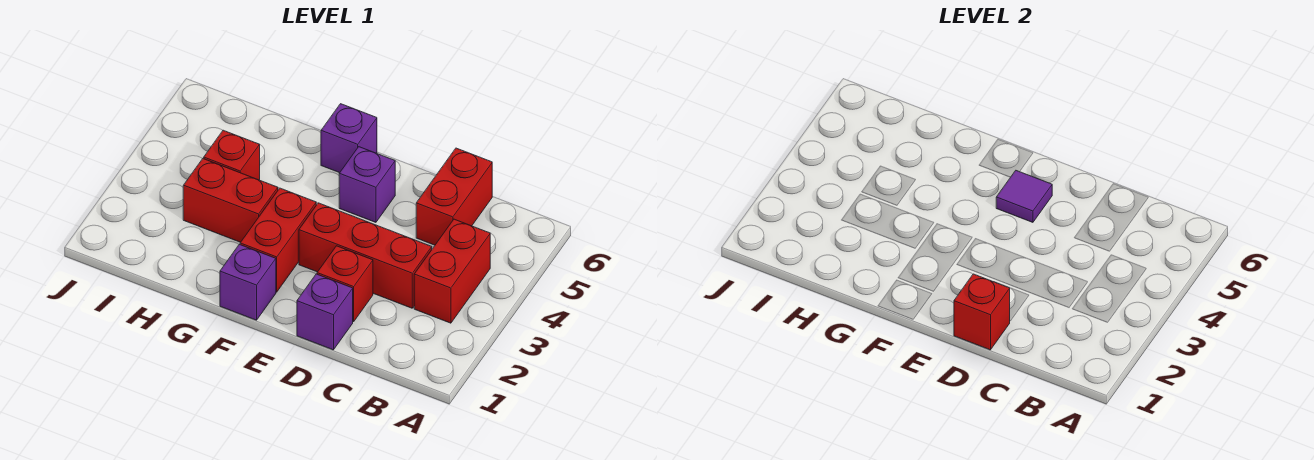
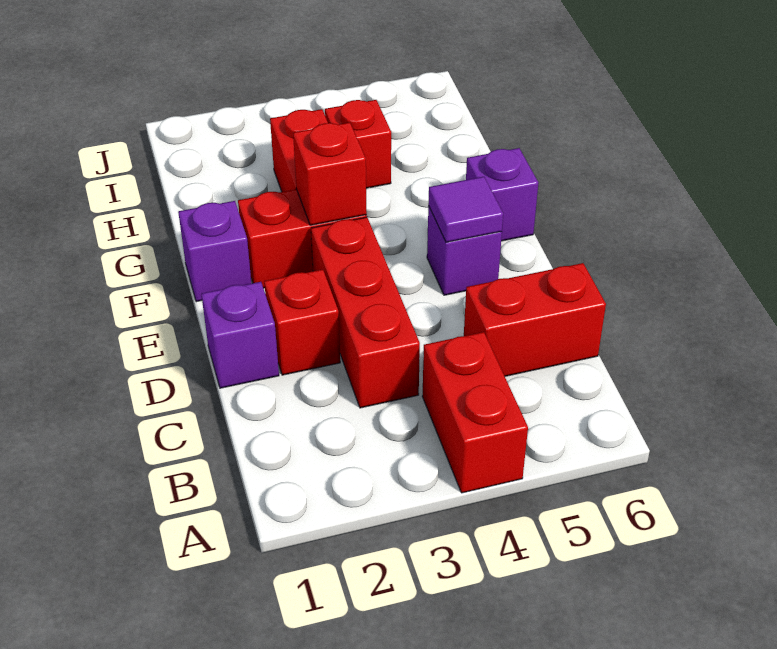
red 1x2 brick [414,219,490,323] -> red 1x2 brick turned to [422,332,528,493]
red 1x1 brick [954,274,1010,350] -> red 1x1 brick moved to [293,123,367,225]

